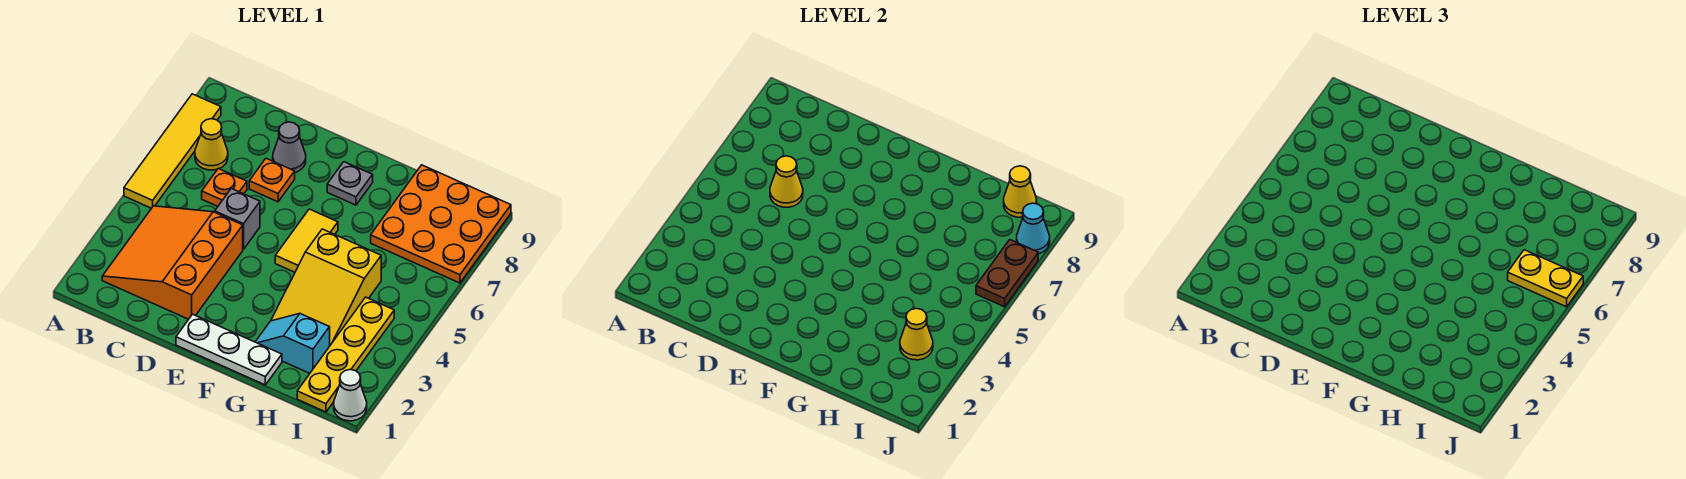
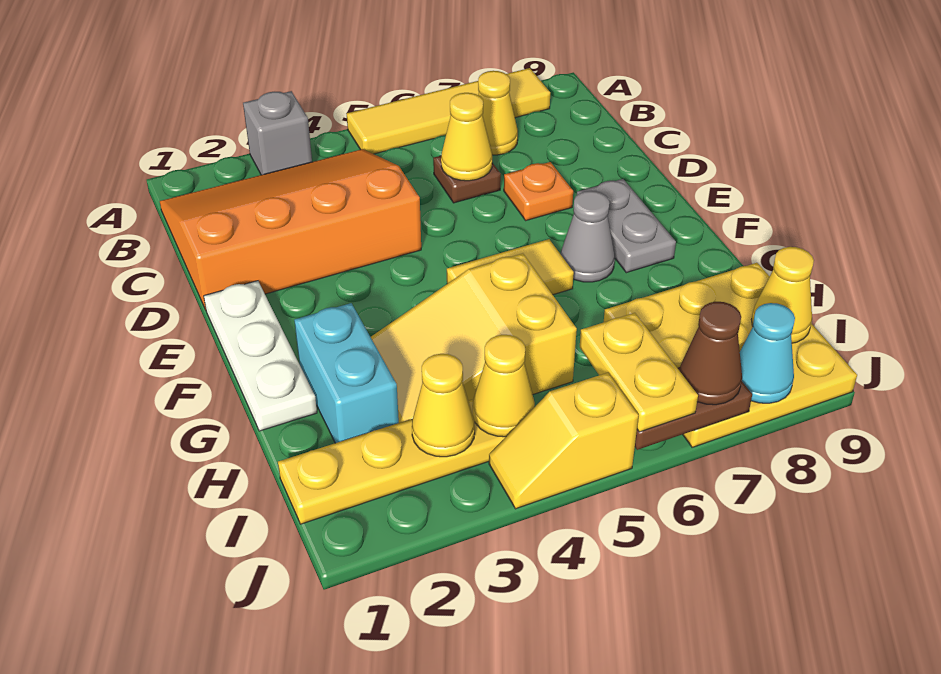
orange 3x3 slope [102,206,243,319] -> orange 3x4 slope [160,149,421,310]
orange 1x1 plate [202,169,247,206] -> brown 1x1 plate [433,156,501,203]
grey 1x1 brick [215,188,260,249] -> grey 1x1 brick moved to [243,91,312,175]
grey 1x1 cone [273,122,306,173] -> grey 1x1 cone moved to [561,191,615,282]
grey 1x1 plate [327,162,373,205] -> grey 1x2 plate [577,179,676,273]
cyan 1x2 slope [256,314,330,373] -> cyan 1x2 brick [294,303,399,443]
orange 3x3 plate [371,165,511,283] -> yellow 3x3 plate [604,263,857,447]
none -> yellow 1x1 cone [473,335,535,437]
white 1x1 cone [334,370,367,421] -> none
none -> yellow 1x2 slope [489,373,639,509]
none -> brown 1x1 cone [679,302,742,405]

